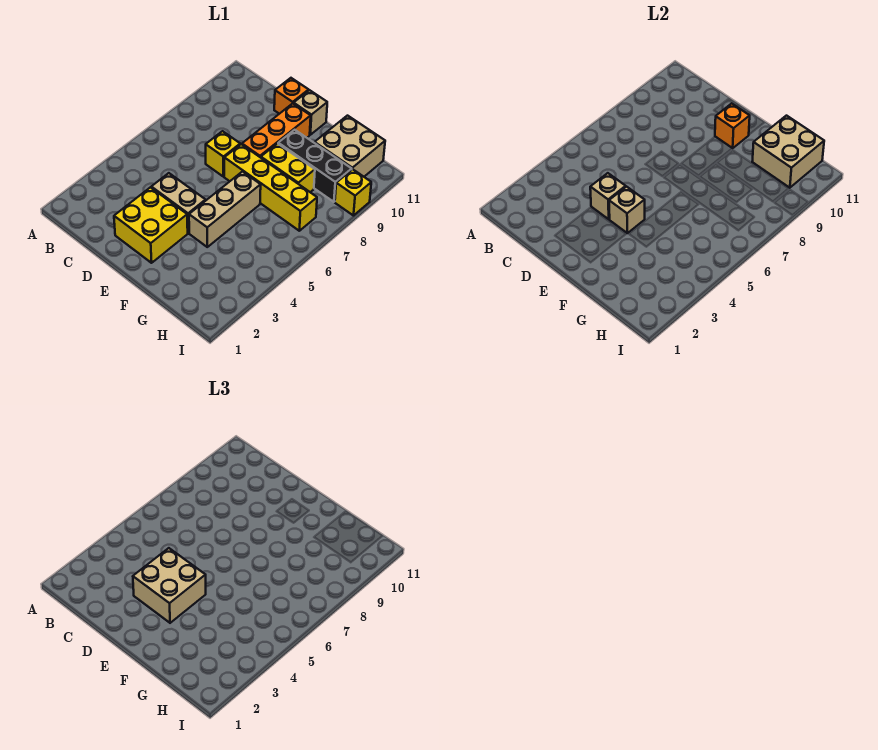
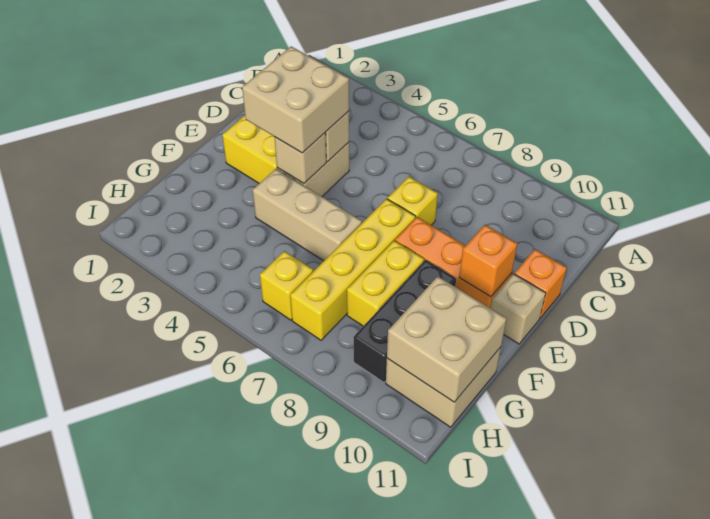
yellow 1x1 brick [335,169,371,216] -> yellow 1x1 brick moved to [260,251,313,320]

